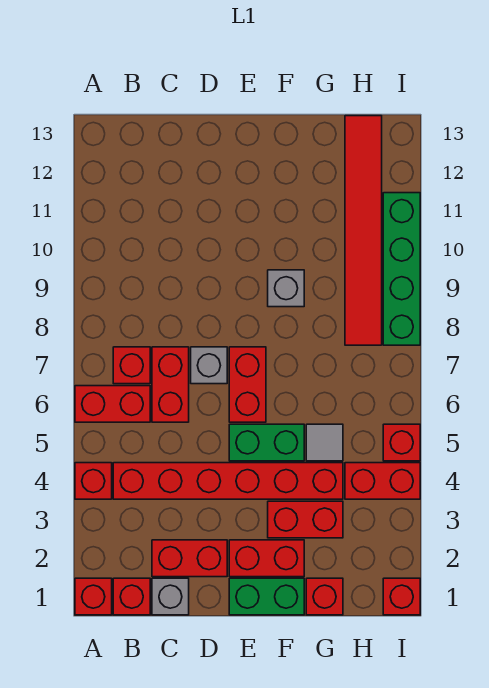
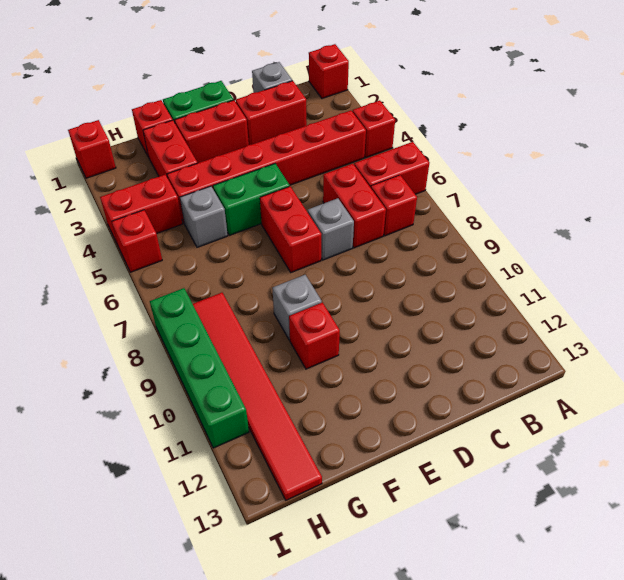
red 1x1 brick [113,578,150,615] -> red 1x1 brick moved to [289,303,340,369]
red 1x2 brick [268,501,343,538] -> red 1x2 brick turned to [143,120,197,178]
grey 1x1 tile [306,424,343,461] -> grey 1x1 brick [180,186,228,247]

